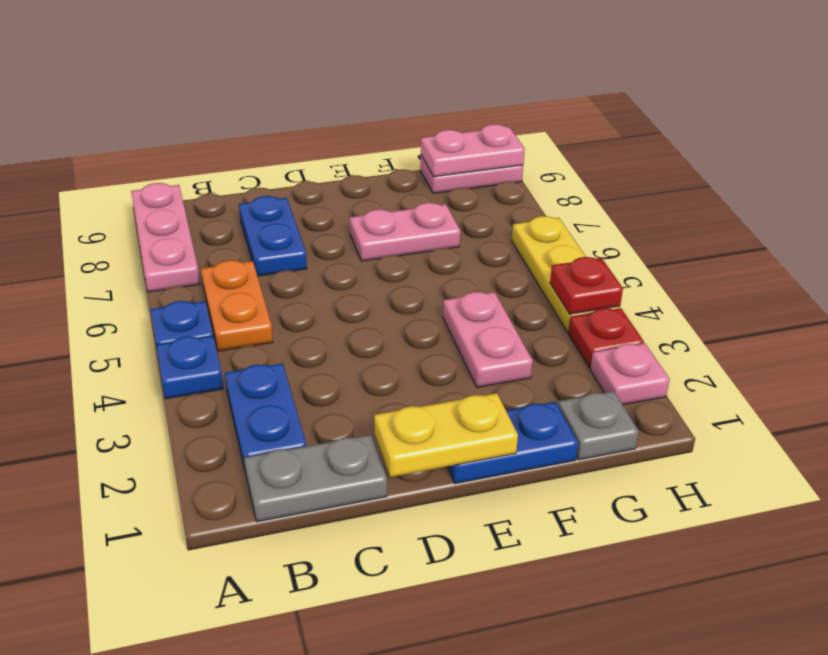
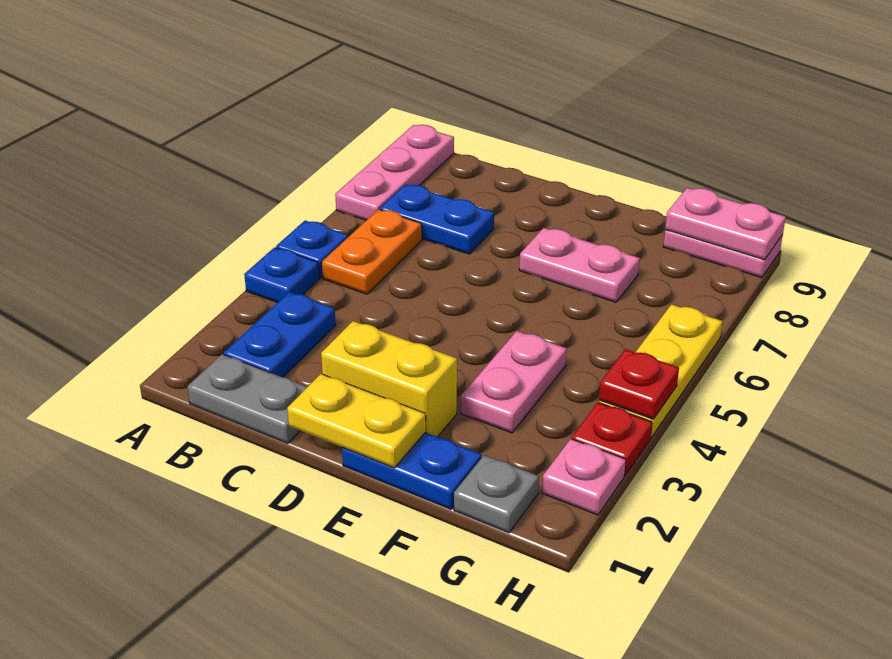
blue 1x2 plate [239,196,307,276] -> blue 1x2 plate turned to [380,184,494,254]
none -> yellow 1x2 brick [321,321,457,437]

